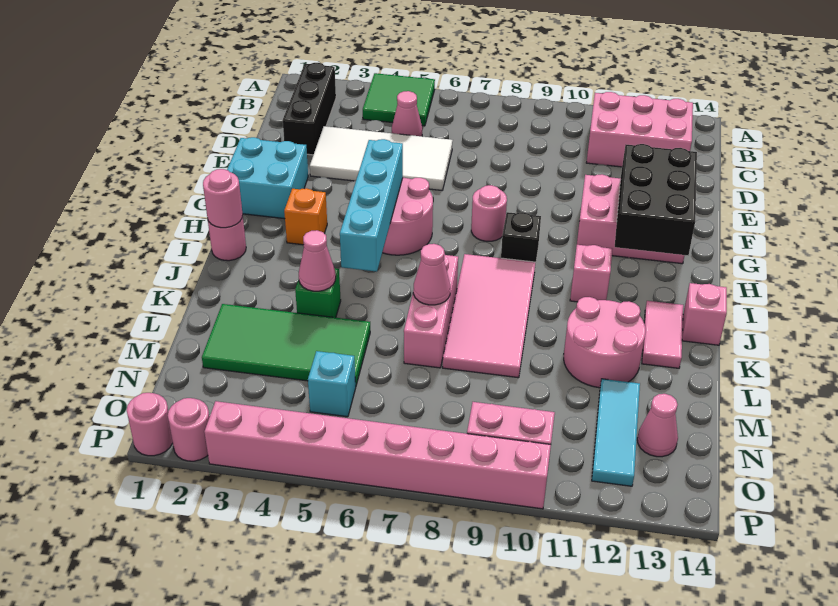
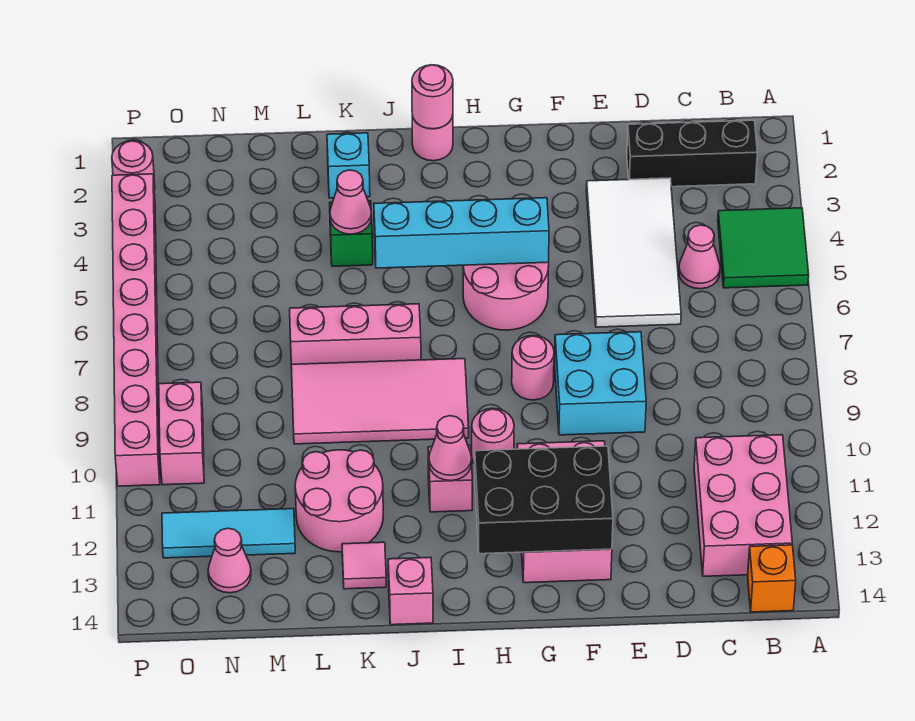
cyan 2x2 brick [227,137,308,219] -> cyan 2x2 brick moved to [555,332,646,435]
orange 1x1 brick [284,188,327,245] -> orange 1x1 brick moved to [748,545,796,612]
black 1x1 brick [501,212,541,266] -> none
pink 1x2 tile [642,301,683,368] -> pink 1x1 tile [342,542,386,589]
pink 1x1 cone [413,244,450,305] -> pink 1x1 cone moved to [429,416,472,481]
green 2x4 tile [202,304,370,386] -> none
cyan 1x1 brick [308,351,356,417] -> cyan 1x1 brick moved to [327,133,370,198]
pink 1x1 round brick [127,393,173,456] -> pink 1x1 round brick moved to [472,408,514,464]

